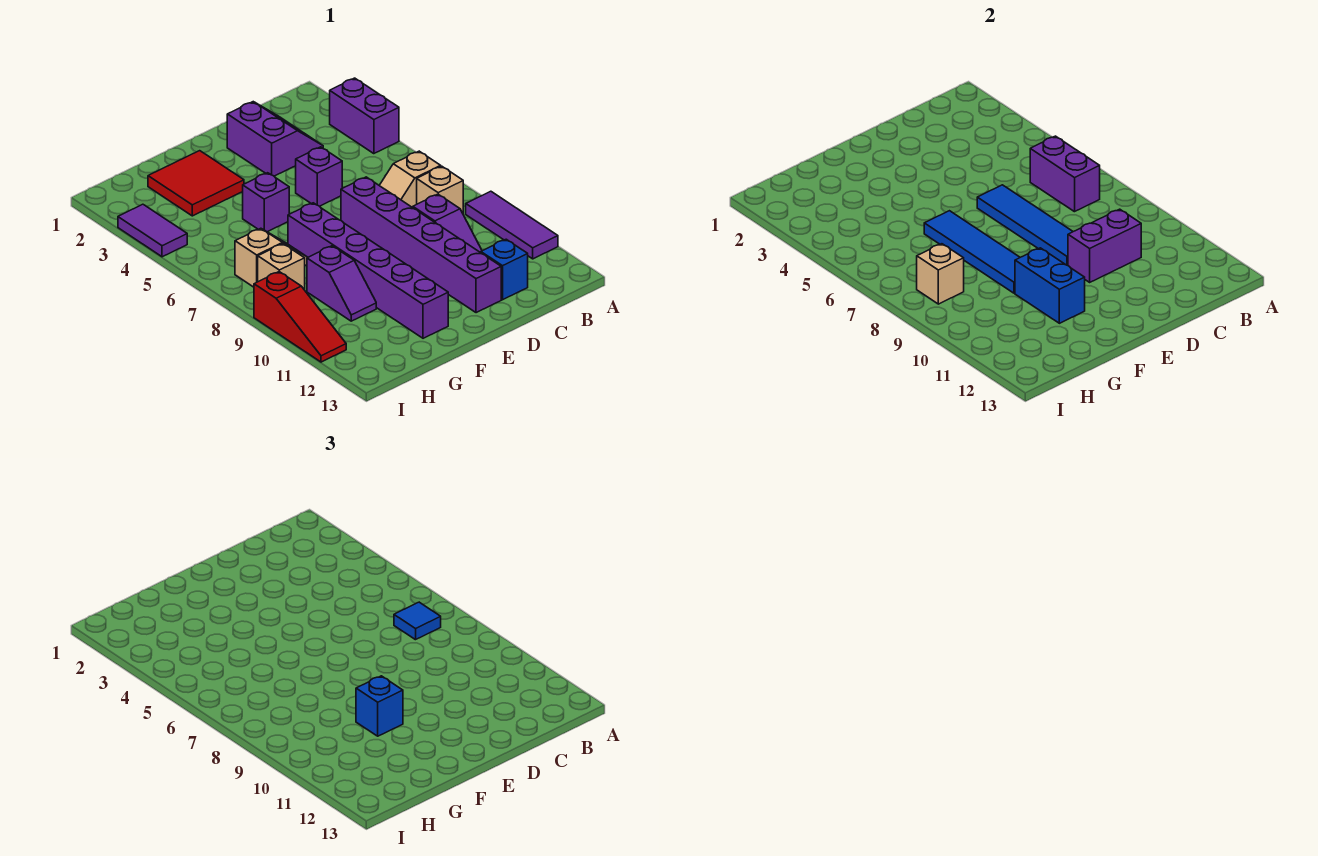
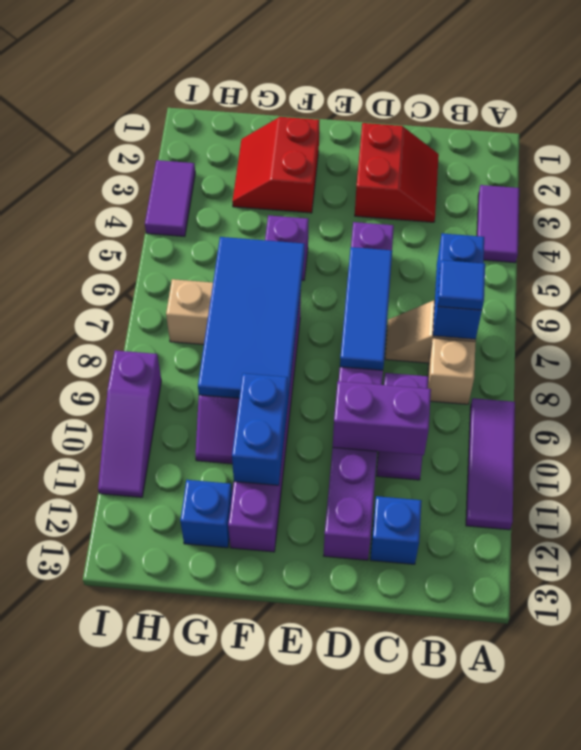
purple 1x2 brick [330,78,399,154] -> purple 1x2 tile [477,185,519,263]
purple 1x2 brick [1030,136,1100,212] -> blue 1x2 brick [433,233,484,339]
purple 2x2 slope [227,102,323,176] -> red 2x2 slope [355,123,439,222]
blue 1x4 tile [977,185,1073,266] -> blue 1x3 tile [340,247,392,370]
red 2x2 tile [148,151,244,216] -> red 2x2 slope [232,117,320,213]
blue 1x4 tile [924,211,1020,293] -> blue 2x4 tile [198,237,305,399]
blue 1x1 brick [356,676,403,736] -> blue 1x1 brick moved to [180,480,232,548]
tan 1x1 brick [258,244,305,290] -> none
tan 1x1 brick [917,244,964,304] -> none
red 1x3 slope [254,272,346,362] -> purple 1x3 slope [98,350,161,497]

